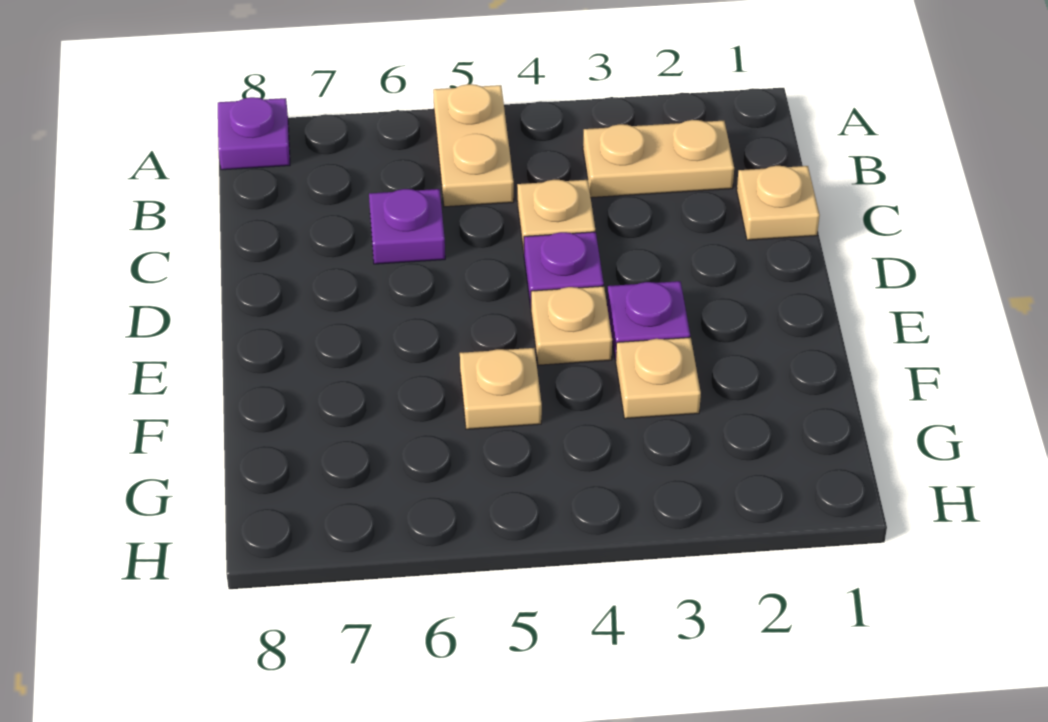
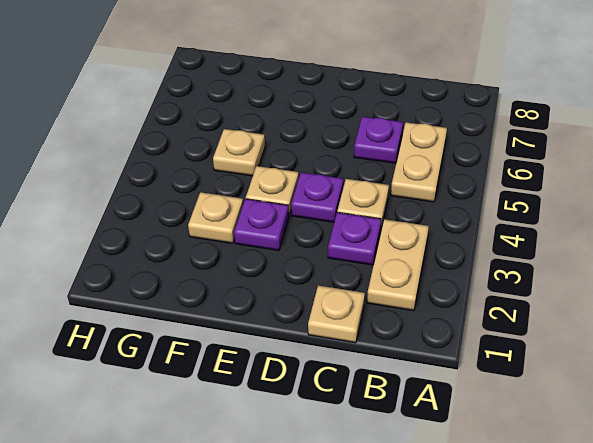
tan 1x2 plate [433,84,514,207] -> tan 1x2 plate turned to [391,122,447,202]
purple 1x1 plate [218,97,290,170] -> purple 1x1 plate moved to [328,212,381,265]

